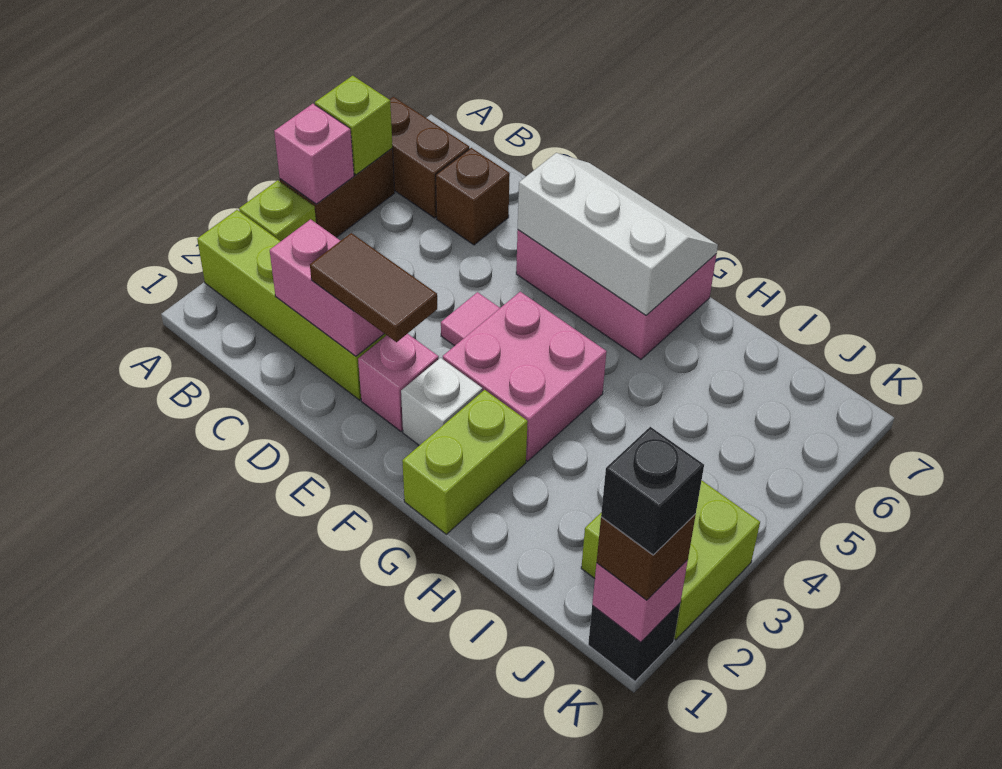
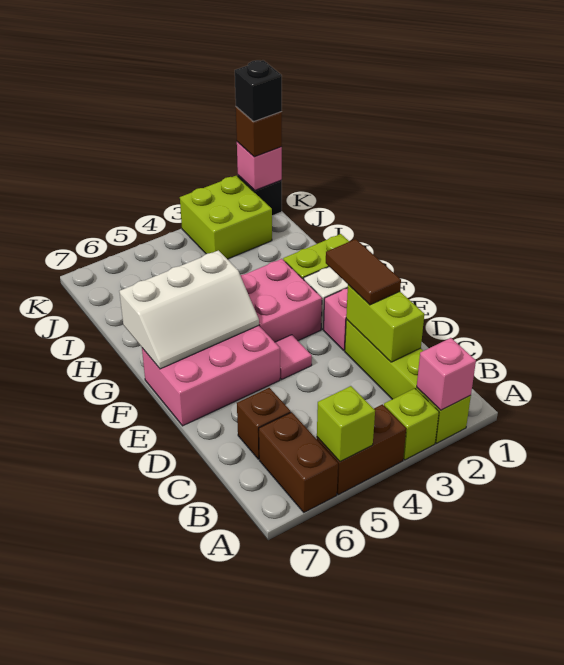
pink 1x1 brick [274,104,354,204] -> pink 1x1 brick moved to [417,338,476,410]
pink 1x2 brick [270,219,384,356] -> lime 1x2 brick [346,285,424,362]
pink 2x3 brick [516,230,716,359] -> pink 2x3 brick turned to [142,325,280,426]
white 2x3 slope [518,153,718,315] -> white 2x3 slope turned to [119,250,259,369]

